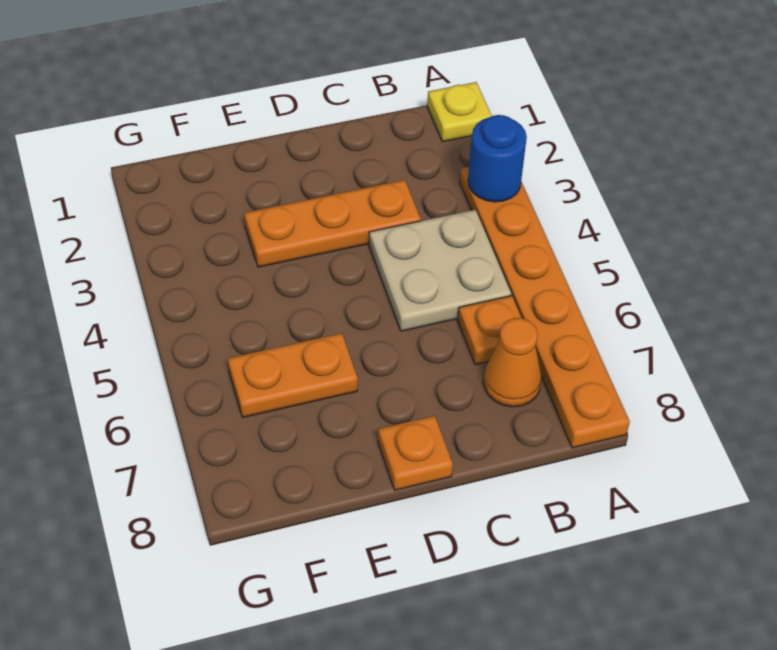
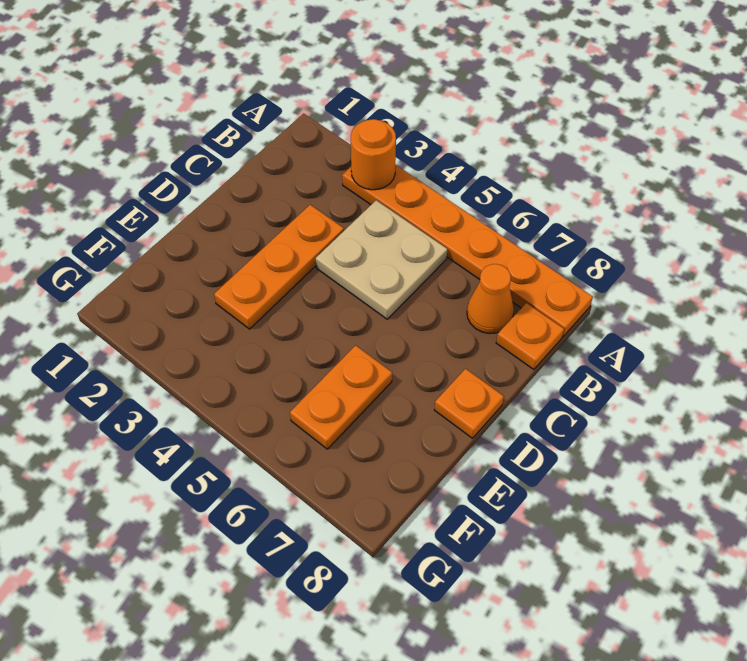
yellow 1x1 plate [427,82,492,142] -> none
blue 1x1 round brick [468,115,527,202] -> orange 1x1 round brick [351,119,396,190]
orange 1x1 plate [458,296,522,365] -> orange 1x1 plate moved to [496,303,564,370]

